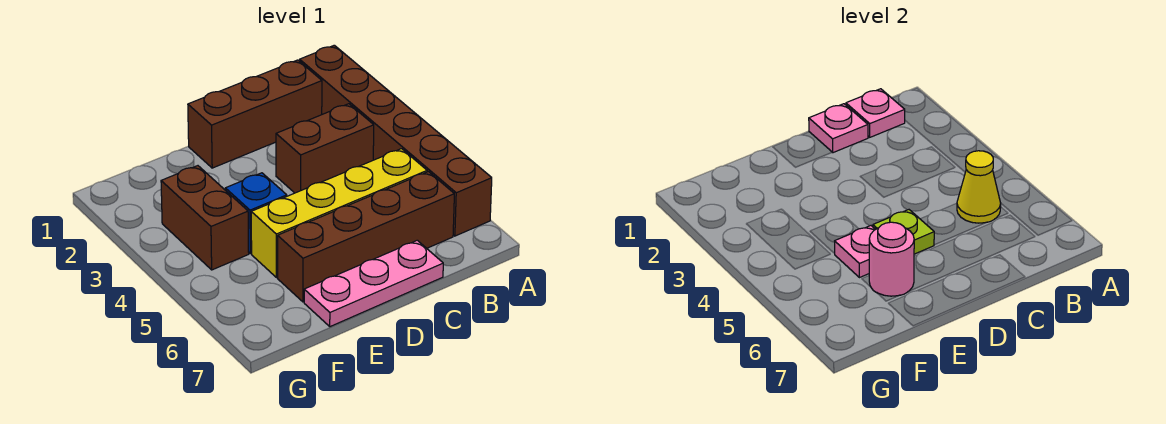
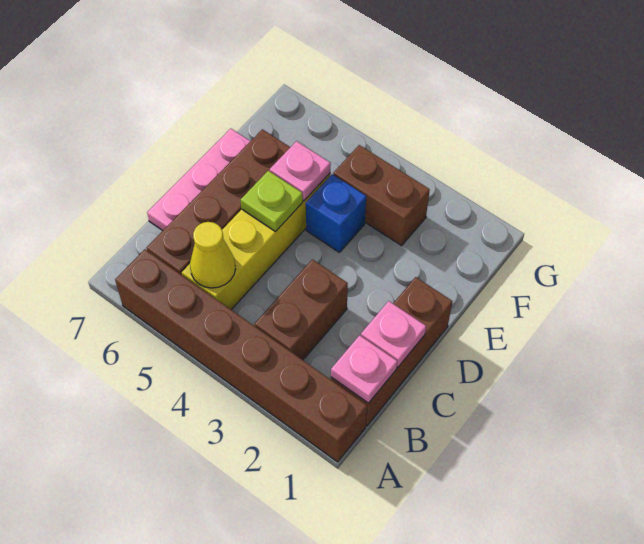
pink 1x1 round brick [869,222,914,296] -> none

